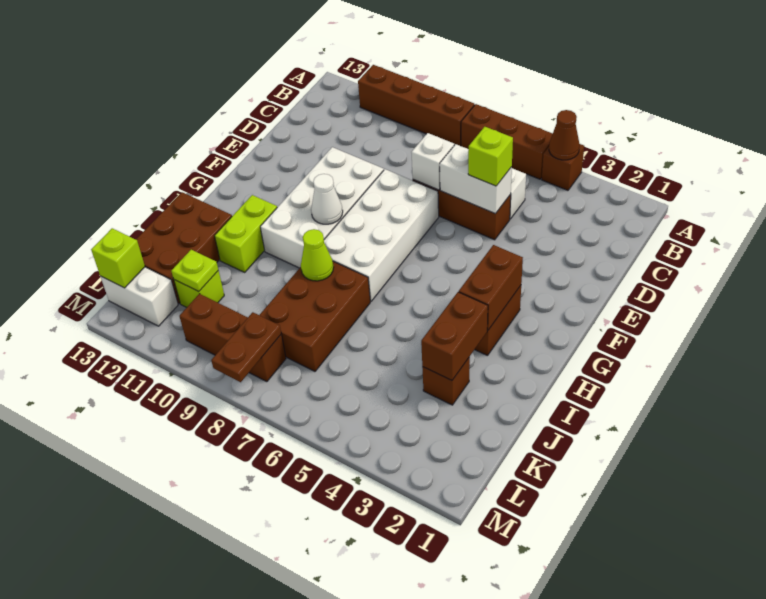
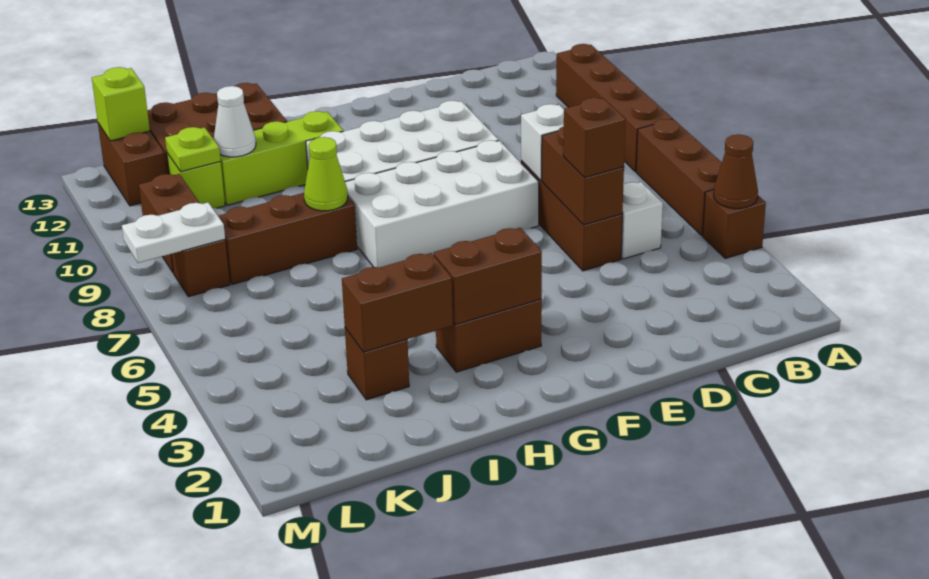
white 1x2 brick [440,144,512,214] -> brown 1x2 brick [542,126,624,225]
lime 1x1 brick [468,127,513,186] -> brown 1x1 brick [563,98,626,178]
white 1x1 cone [311,174,343,224] -> white 1x1 cone moved to [214,86,256,157]
lime 1x2 brick [215,195,277,272] -> lime 1x3 brick [220,111,343,205]
brown 2x3 brick [260,261,370,371] -> brown 1x3 brick [218,193,357,284]
brown 1x2 plate [211,312,281,382] -> white 1x2 plate [122,203,225,263]
white 1x2 brick [100,267,178,326] -> brown 1x2 brick [98,123,167,206]

